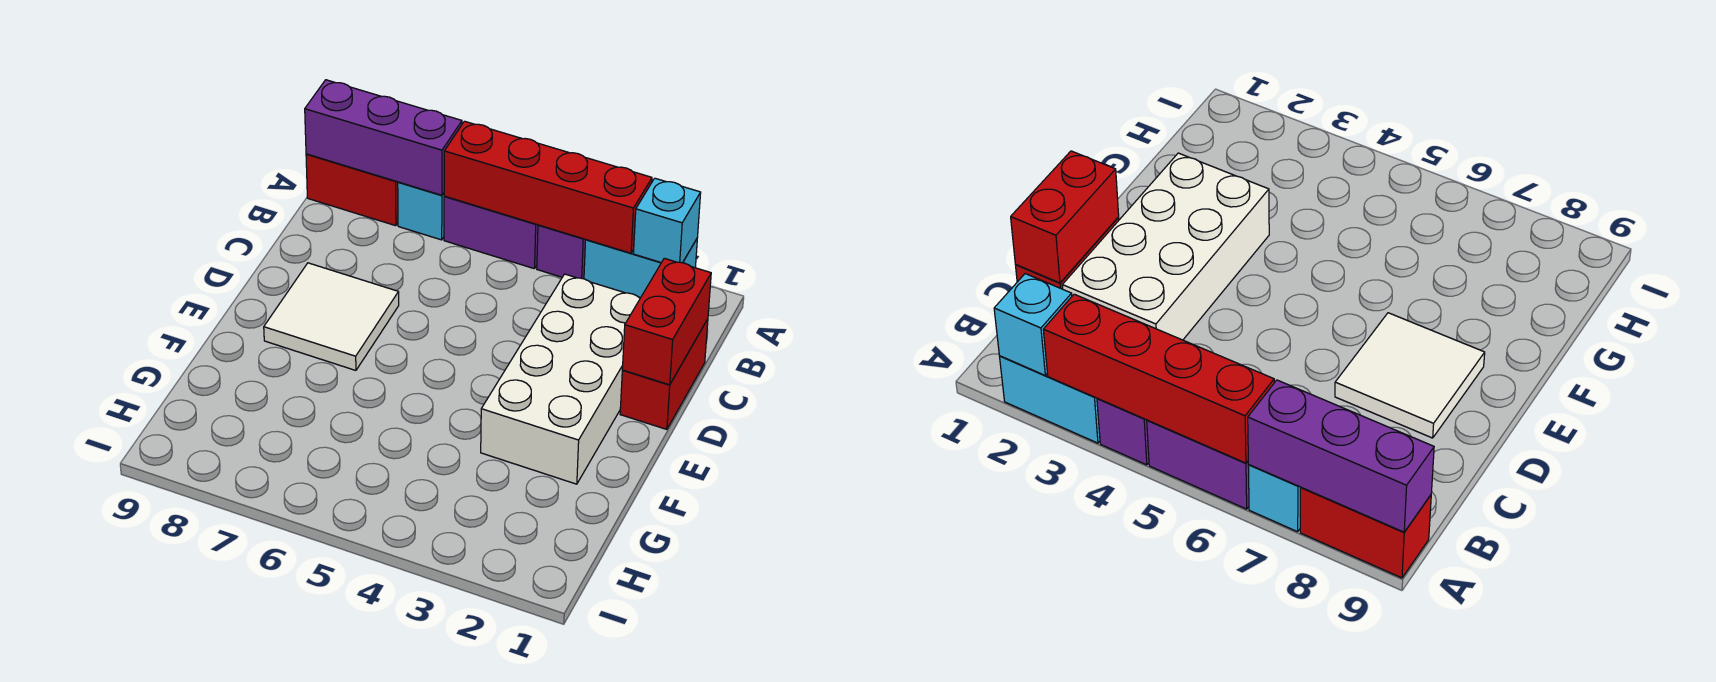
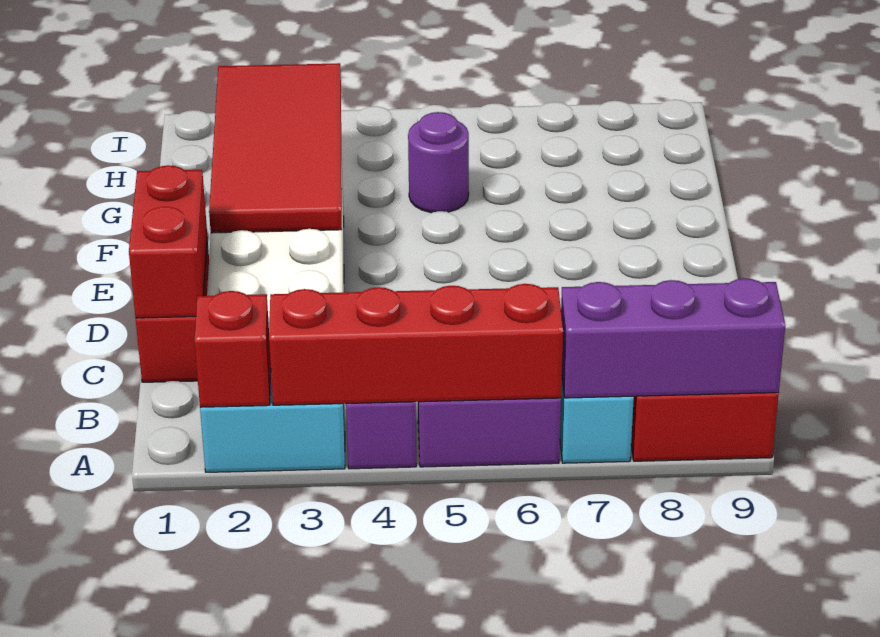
cyan 1x1 brick [633,178,701,263] -> red 1x1 brick [194,291,271,407]
white 2x2 tile [264,263,399,370] -> none
none -> red 2x4 tile [209,63,342,233]
none -> purple 1x1 round brick [408,112,469,213]

